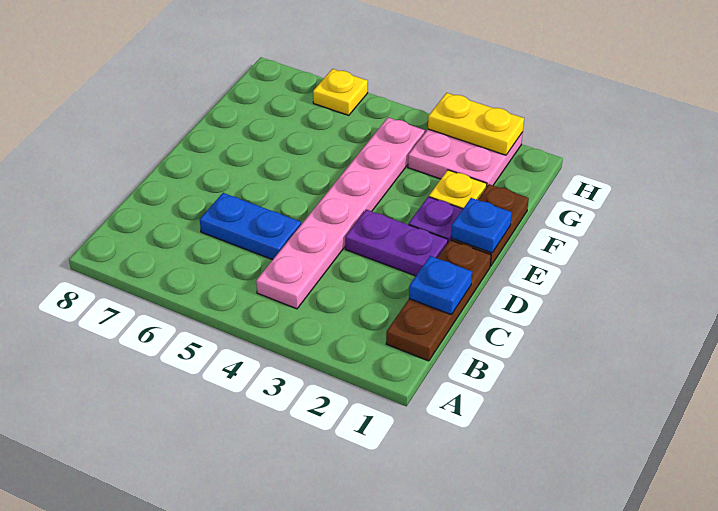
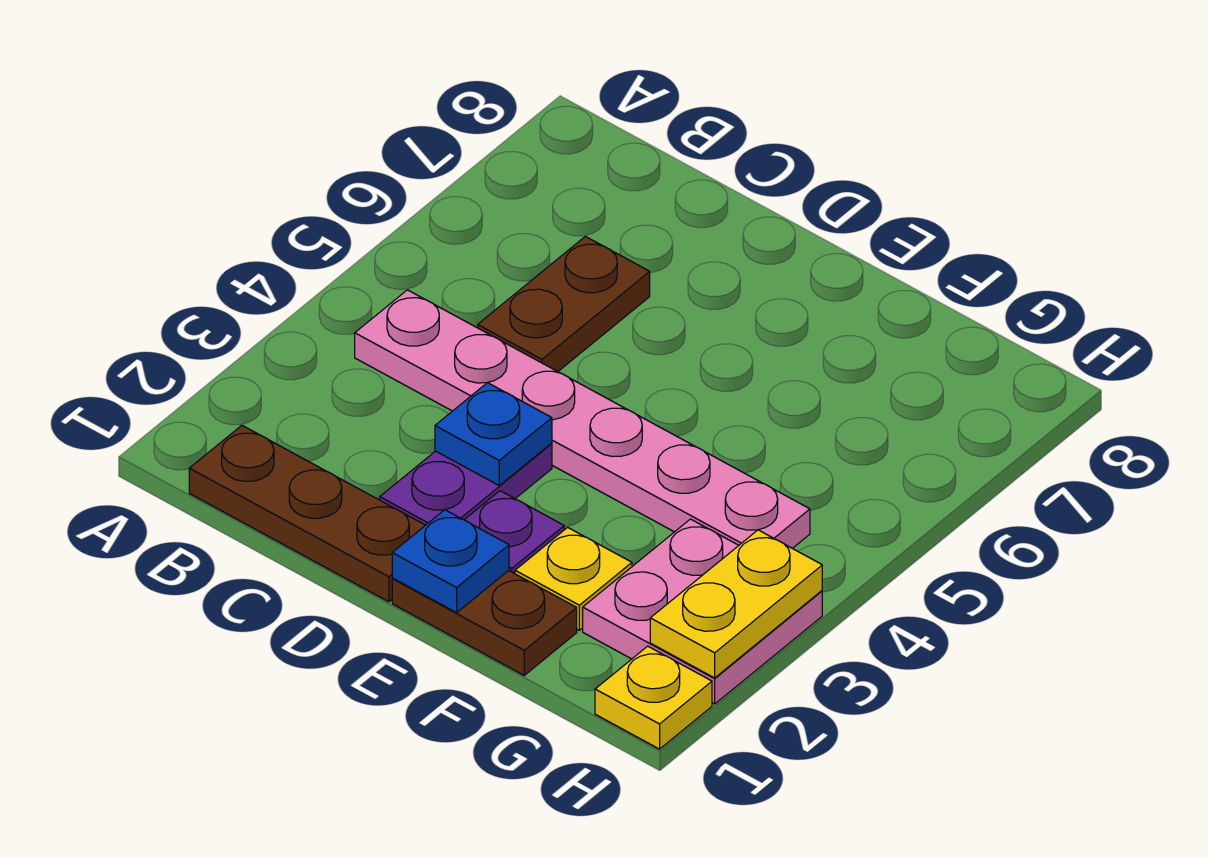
blue 1x1 plate [409,256,472,315] -> blue 1x1 plate moved to [435,383,552,485]
blue 1x2 plate [200,193,301,260] -> brown 1x2 plate [478,236,650,372]
yellow 1x1 plate [313,69,368,115] -> yellow 1x1 plate moved to [595,646,712,749]

